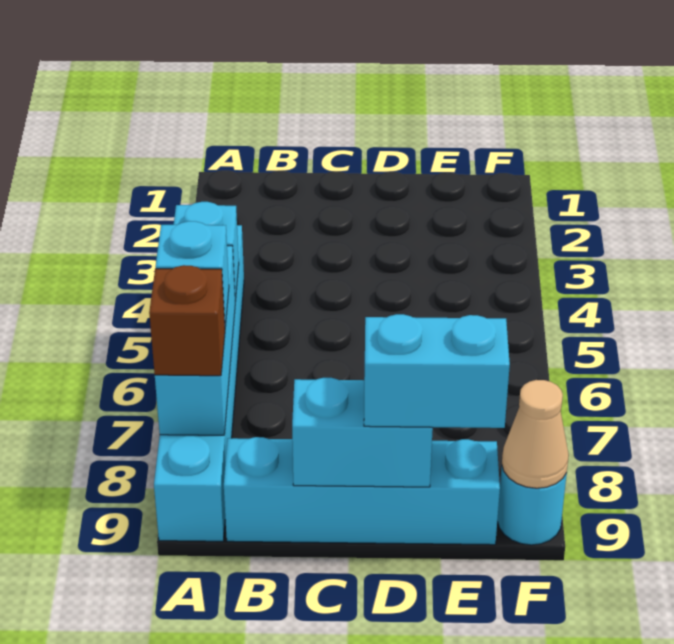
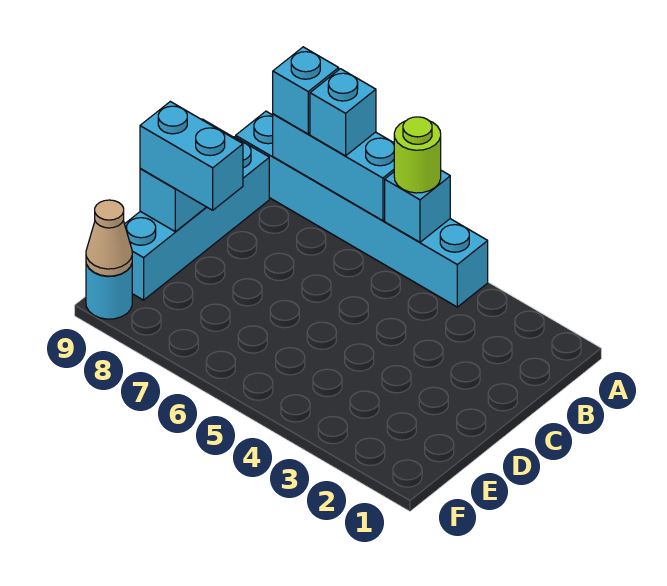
none -> lime 1x1 round brick [394,117,441,193]
brown 1x1 brick [149,265,225,376] -> cyan 1x1 brick [273,47,339,134]
cyan 1x2 brick [364,314,510,428] -> cyan 1x2 brick turned to [140,101,243,210]

